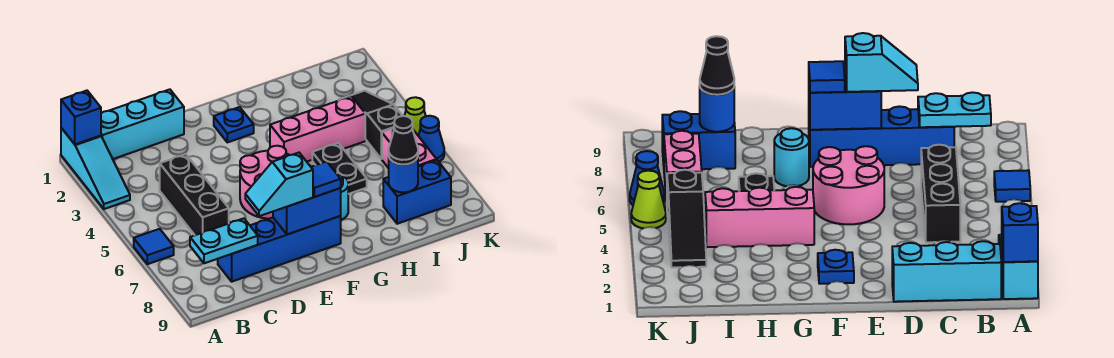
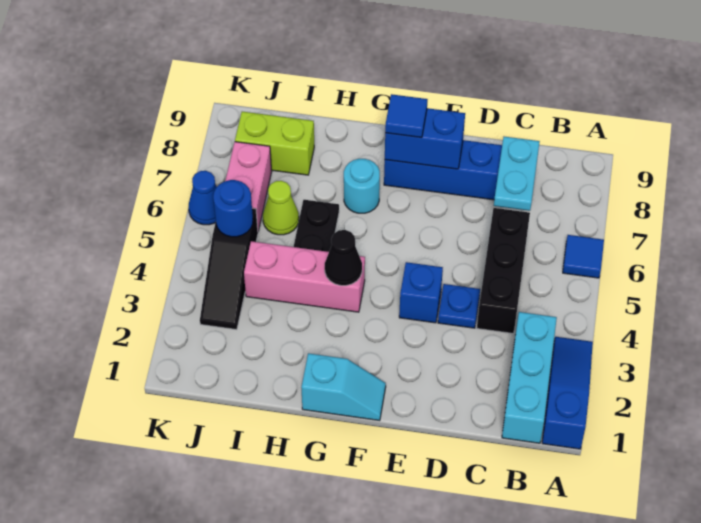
cyan 1x3 slope [61,128,130,209] -> blue 1x3 slope [542,337,593,449]
blue 1x1 brick [61,91,101,144] -> blue 1x1 brick moved to [399,262,443,323]
cyan 1x3 brick [101,89,184,159] -> cyan 1x3 brick turned to [502,312,557,443]
cyan 1x2 plate [190,218,258,263] -> cyan 1x2 plate turned to [494,137,540,211]
cyan 1x2 slope [245,153,313,216] -> cyan 1x2 slope moved to [301,353,386,421]
pink 2x2 round brick [240,146,289,219] -> none
blue 1x1 plate [214,107,254,142] -> blue 1x1 plate moved to [438,284,480,328]
blue 1x2 brick [383,160,451,224] -> lime 1x2 brick [235,112,314,175]
blue 1x1 round brick [389,157,418,192] -> blue 1x1 round brick moved to [213,180,253,237]
black 1x1 cone [389,116,418,164] -> black 1x1 cone moved to [325,230,362,286]
lime 1x1 cone [405,97,426,136] -> lime 1x1 cone moved to [263,181,299,235]

